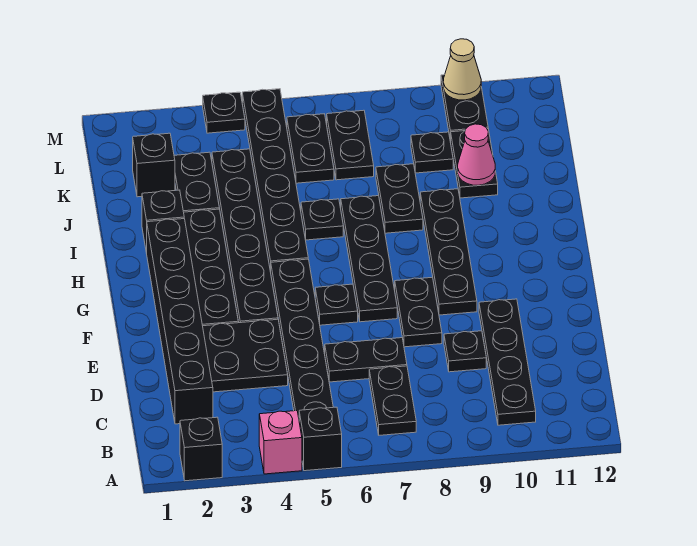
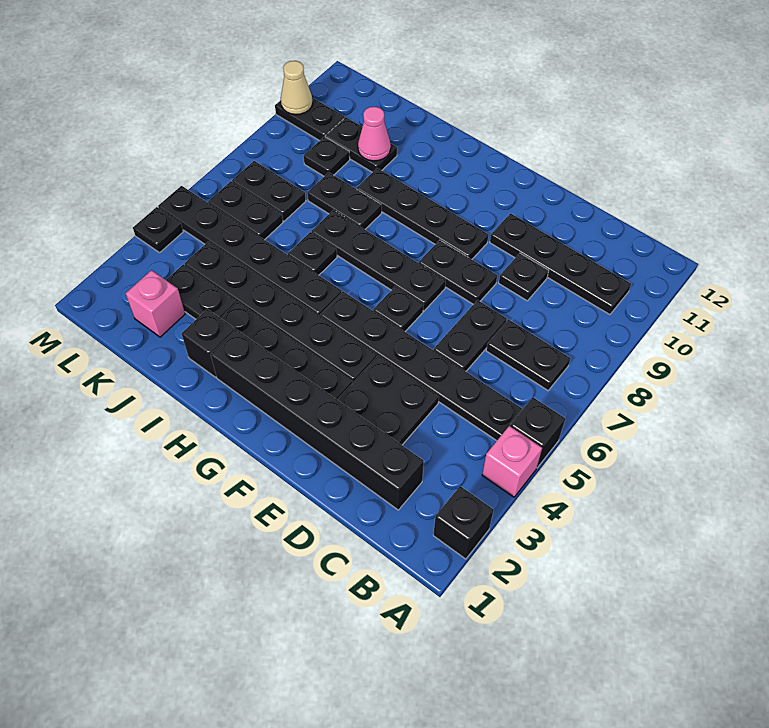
black 1x1 brick [133,133,175,197] -> pink 1x1 brick [126,270,185,337]

